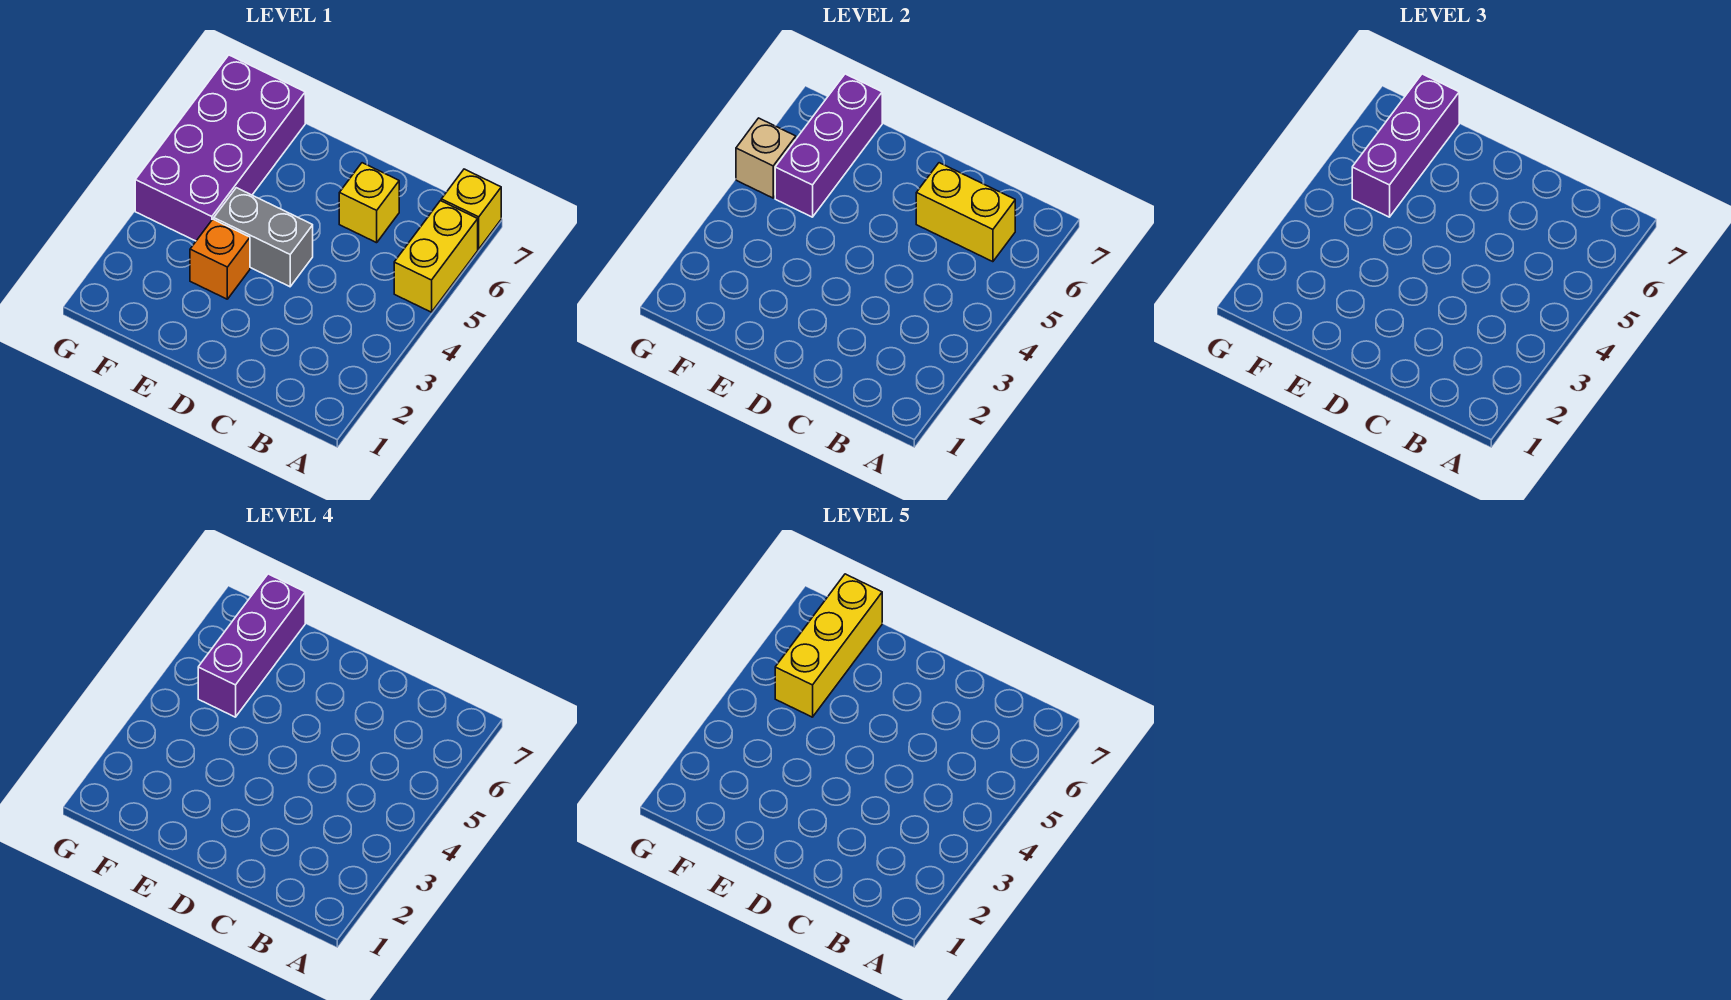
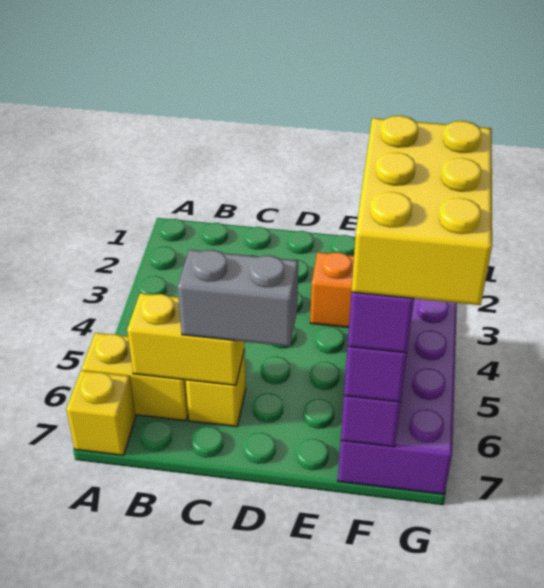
yellow 1x2 brick [394,201,478,312] -> yellow 1x2 brick turned to [82,333,188,421]
grey 1x2 brick [214,188,313,287] -> grey 1x2 brick moved to [178,250,298,346]
yellow 1x3 brick [775,574,882,717] -> yellow 2x3 brick [351,116,492,305]
tan 1x1 brick [736,118,796,198] -> none

